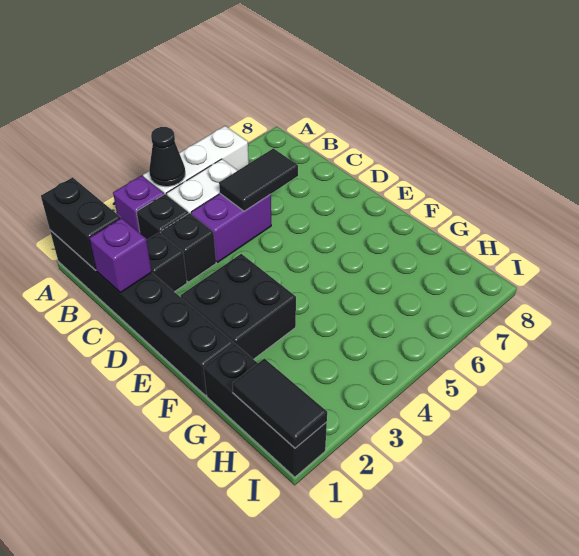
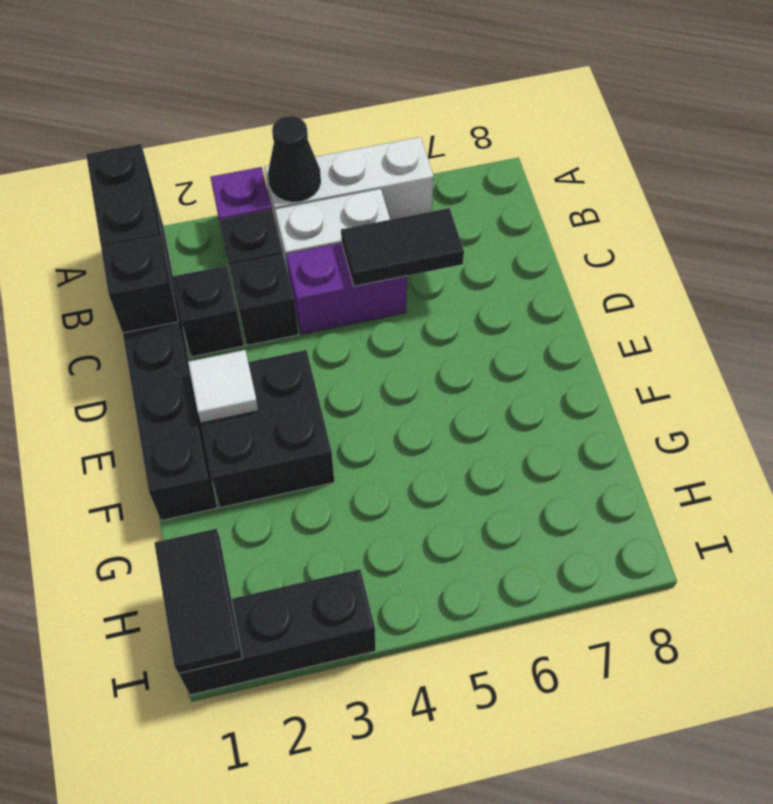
purple 1x1 brick [89,218,152,293] -> black 1x1 brick [101,236,178,333]
none -> white 1x1 tile [188,350,258,423]
black 1x3 brick [204,344,327,477] -> black 1x3 brick turned to [179,569,376,695]

